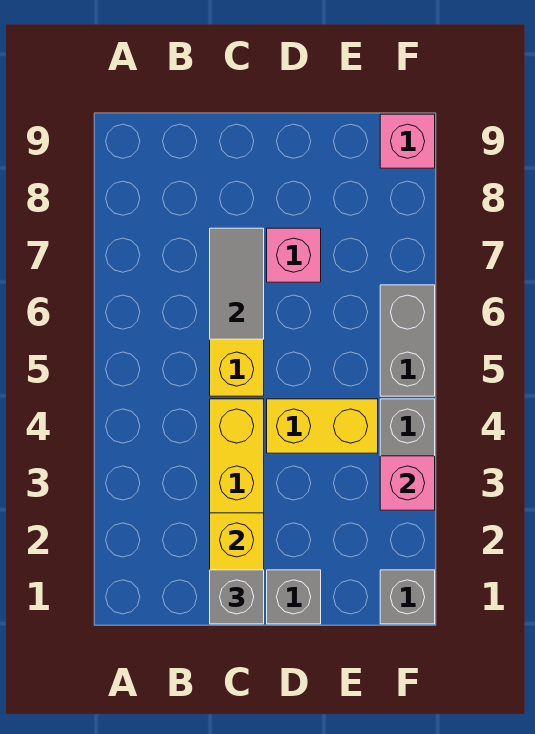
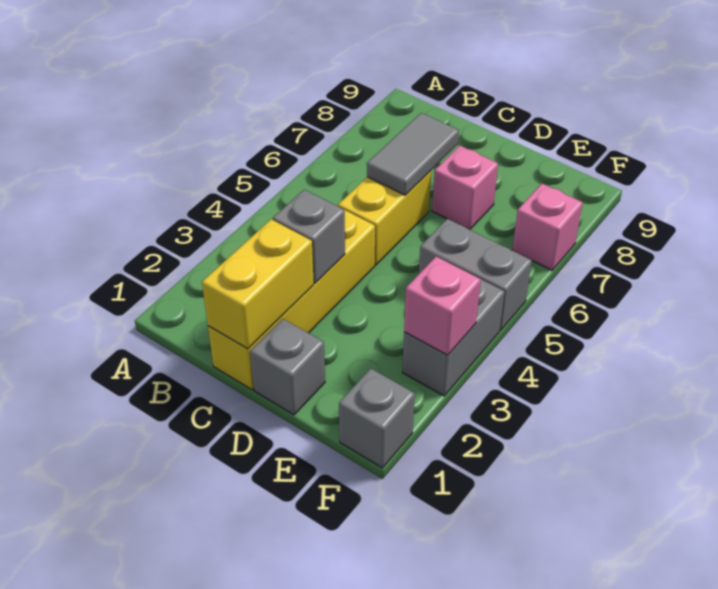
grey 1x1 brick [210,570,264,624] -> grey 1x1 brick moved to [273,189,345,283]
yellow 1x2 brick [267,399,378,453] -> none
grey 1x2 brick [380,285,435,396] -> grey 1x2 brick turned to [419,219,532,330]
pink 1x1 brick [380,114,435,168] -> pink 1x1 brick moved to [512,184,583,270]

